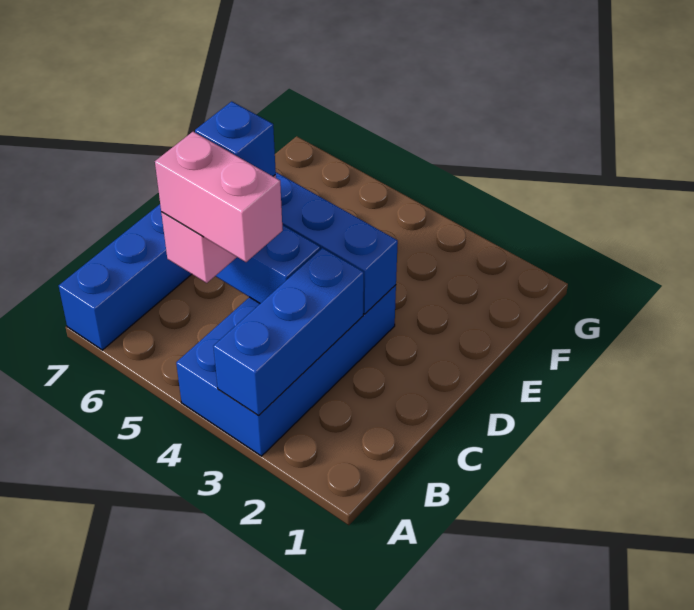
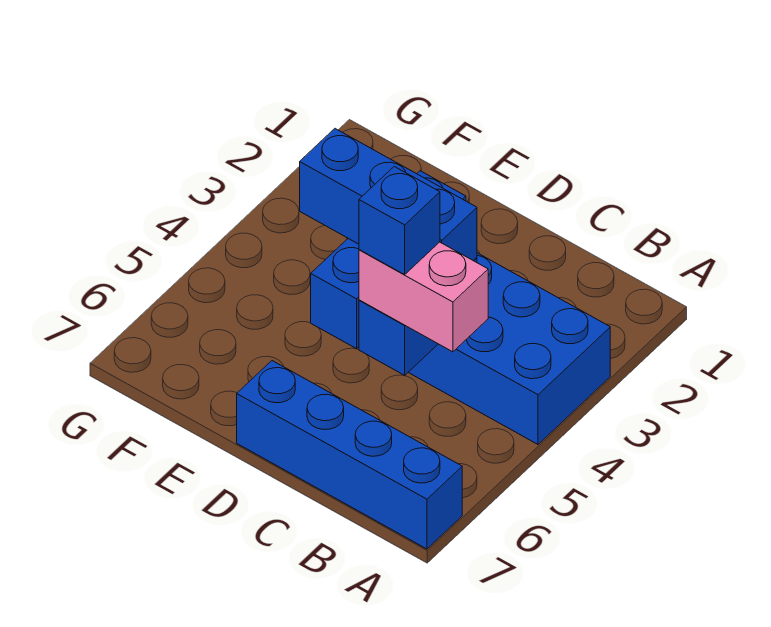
blue 1x3 brick [213,248,364,416] -> blue 1x3 brick moved to [300,129,477,261]
pink 1x2 brick [155,132,283,262] -> none

